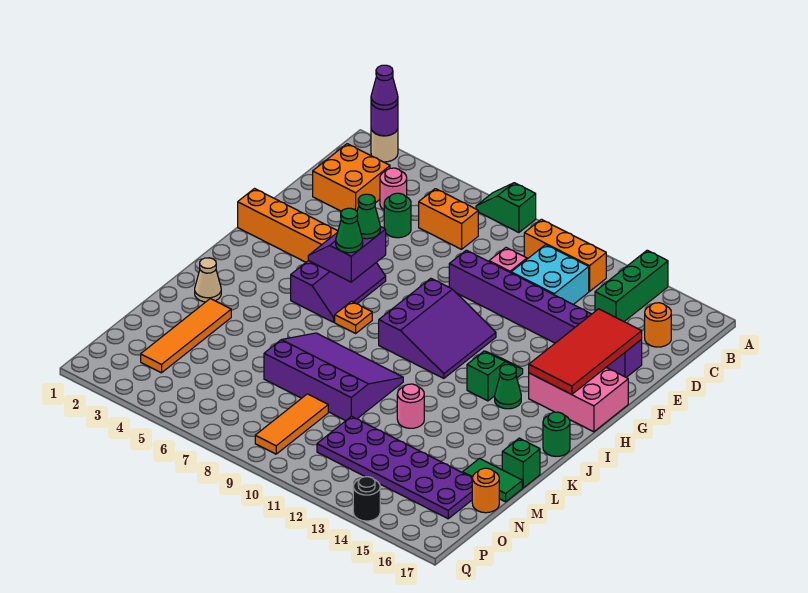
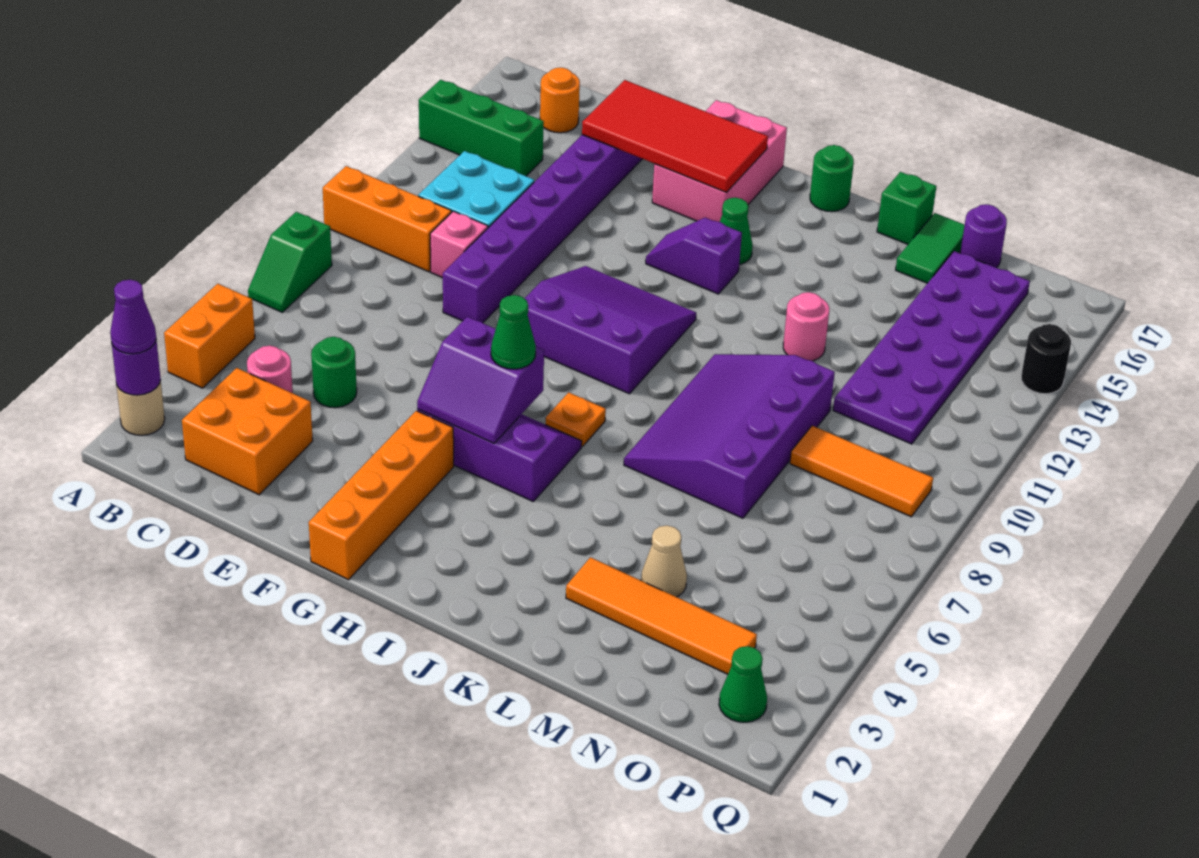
orange 1x3 brick [524,219,606,291] -> orange 1x3 brick turned to [323,166,452,272]
orange 1x2 brick [419,189,478,249] -> orange 1x2 brick moved to [164,284,255,388]
green 1x1 cone [357,194,380,239] -> green 1x1 cone moved to [719,646,767,722]
green 1x2 slope [467,351,523,401] -> purple 1x2 slope [646,218,742,294]
tan 1x1 cone [195,258,221,302] -> tan 1x1 cone moved to [641,525,687,597]
orange 1x1 round brick [472,468,499,513] -> purple 1x1 round brick [960,204,1007,268]

